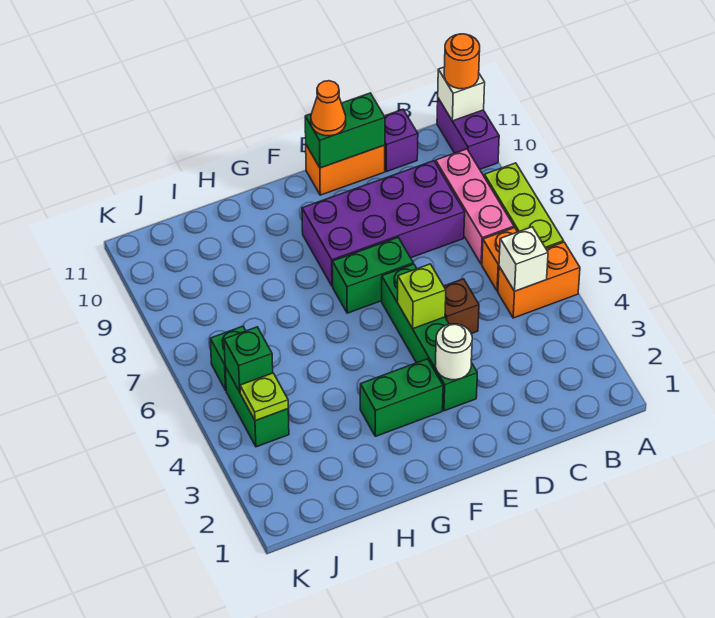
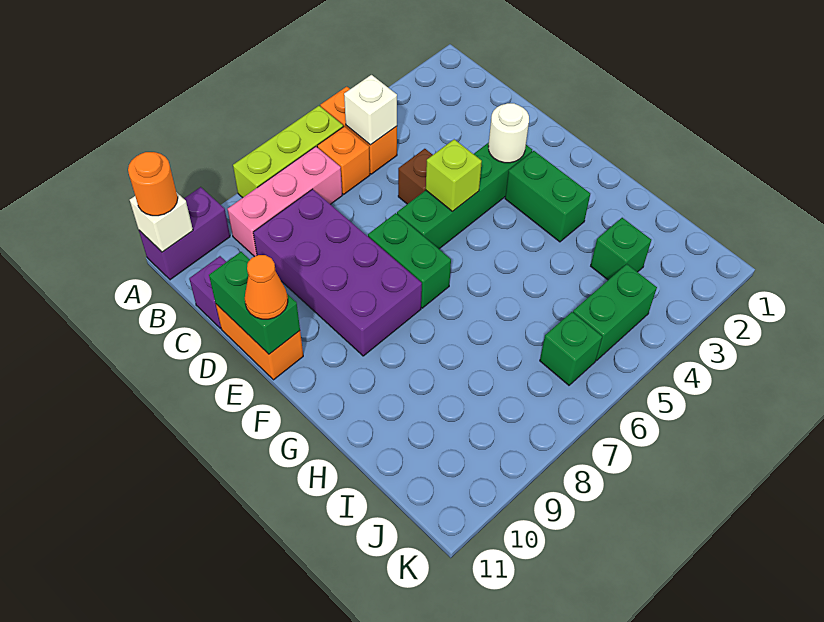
lime 1x1 plate [240,373,288,421] -> none
green 1x1 brick [224,327,273,392] -> green 1x1 brick moved to [591,218,651,280]

